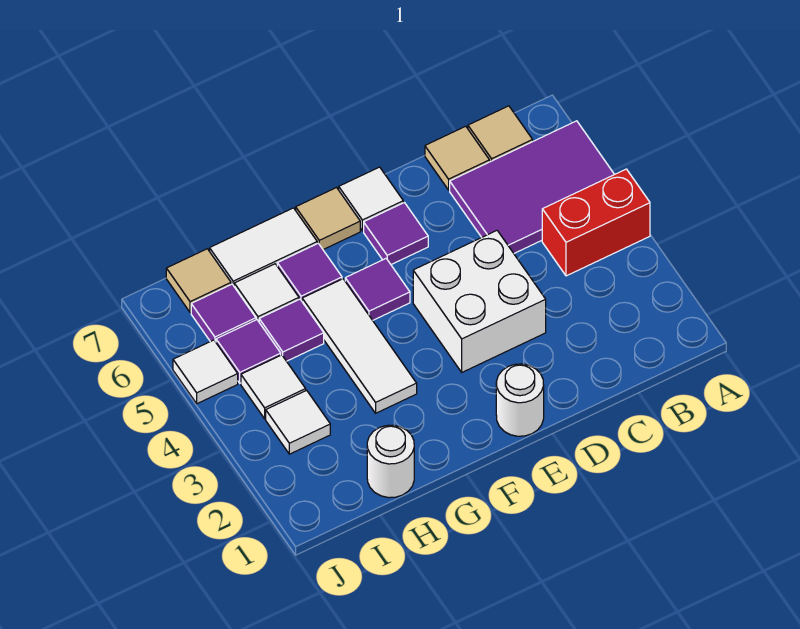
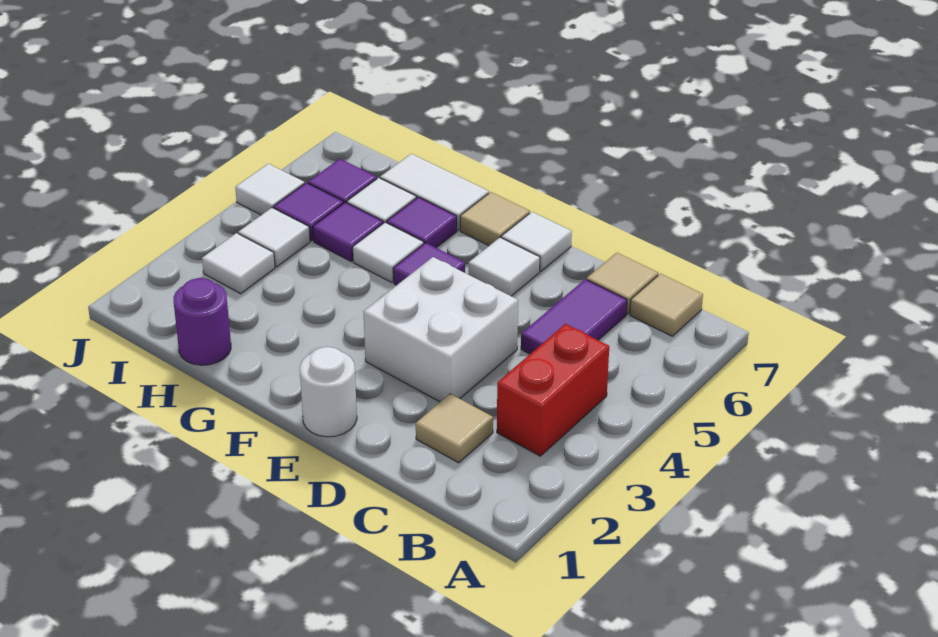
red 1x2 brick [542,169,650,276] -> red 1x2 brick turned to [497,324,609,456]
purple 2x3 tile [450,121,614,253] -> purple 1x2 tile [521,279,627,354]
purple 1x1 tile [364,203,428,264] -> white 1x1 tile [469,237,540,296]
white 1x3 tile [302,279,417,413] -> white 1x1 tile [353,222,424,282]
white 1x1 round brick [367,425,414,498] -> purple 1x1 round brick [173,278,231,365]
tan 1x1 tile [166,249,231,313] -> tan 1x1 tile moved to [416,394,493,463]

